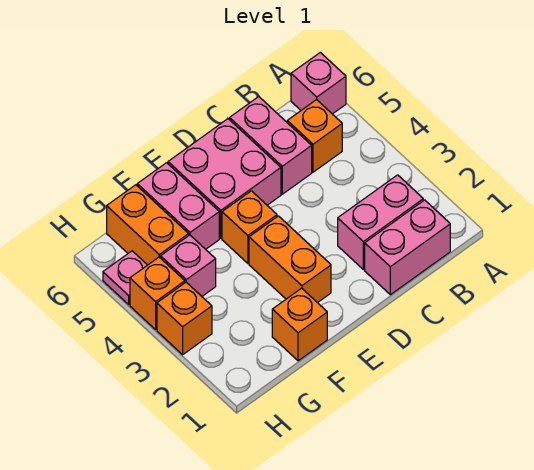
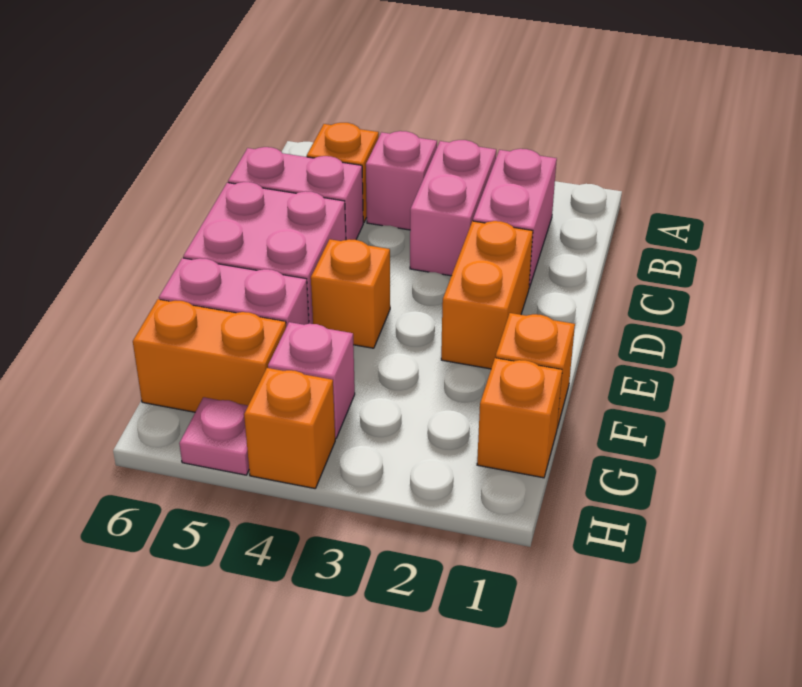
pink 1x1 brick [291,52,346,114] -> pink 1x1 brick moved to [366,131,437,230]
pink 1x2 brick [365,200,450,295] -> pink 1x2 brick moved to [410,140,496,276]
orange 1x2 brick [249,216,331,303] -> orange 1x2 brick turned to [441,221,533,369]
orange 1x1 brick [157,282,212,355] -> orange 1x1 brick moved to [477,358,562,478]

